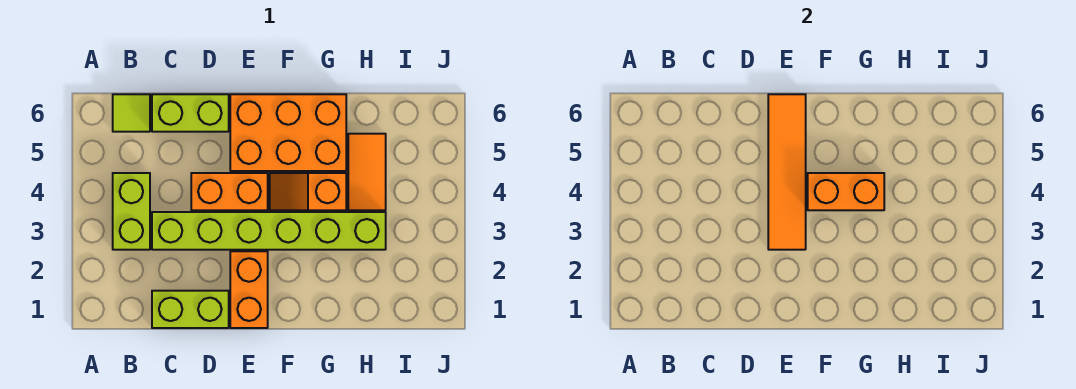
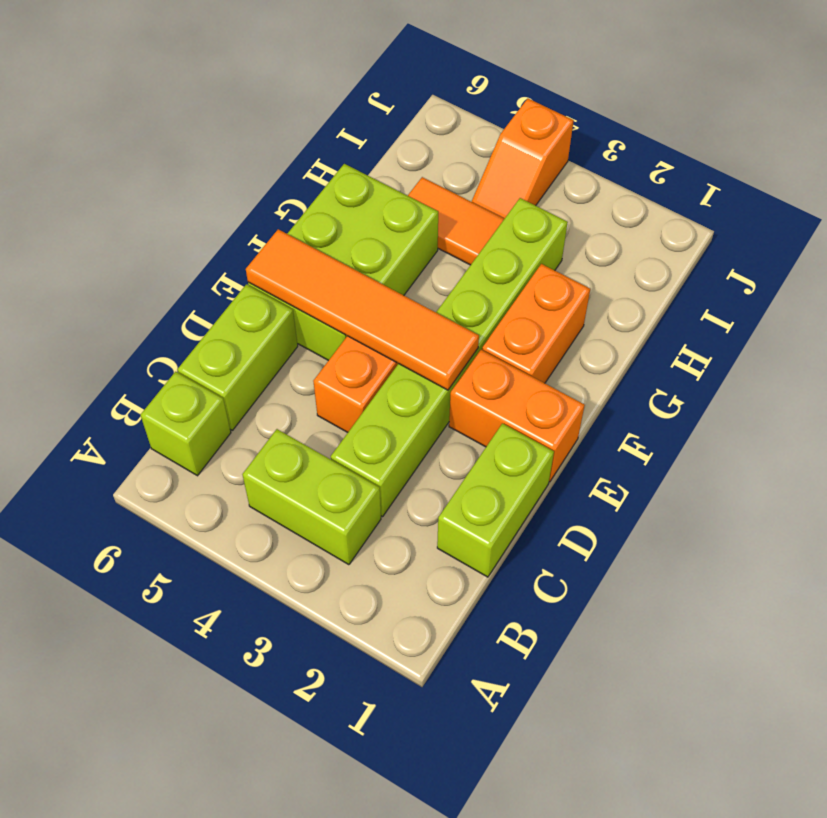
lime 1x1 tile [113,94,150,132] -> lime 1x1 brick [141,372,231,476]
orange 2x3 brick [230,94,346,171] -> lime 2x3 brick [248,164,438,361]
orange 1x2 slope [270,173,346,210] -> orange 1x2 slope moved to [472,99,574,218]
orange 1x2 brick [808,173,884,210] -> orange 1x2 brick moved to [482,264,590,383]

